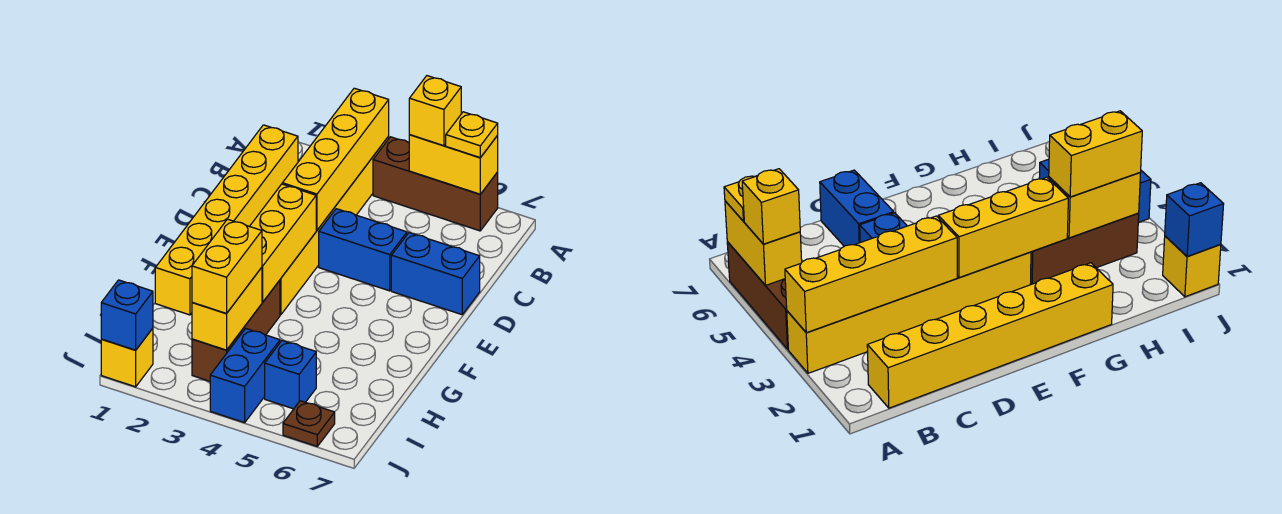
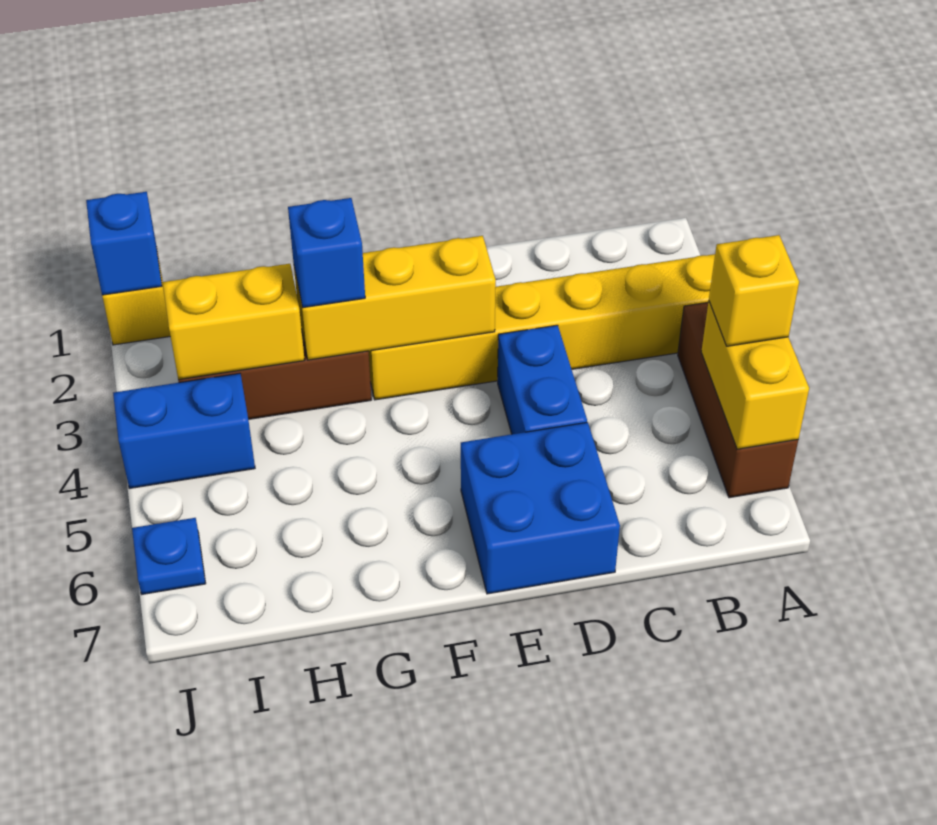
yellow 1x4 brick [282,88,389,230] -> none
yellow 1x1 plate [446,112,498,158] -> none
yellow 1x6 brick [155,125,298,315] -> none
blue 1x2 brick [391,233,480,315] -> blue 2x2 brick [461,422,620,594]
yellow 1x2 brick [192,219,262,313] -> none
blue 1x1 brick [265,341,316,409] -> blue 1x1 brick moved to [288,198,365,308]
brown 1x1 plate [283,401,335,446] -> blue 1x1 plate [132,518,206,594]

